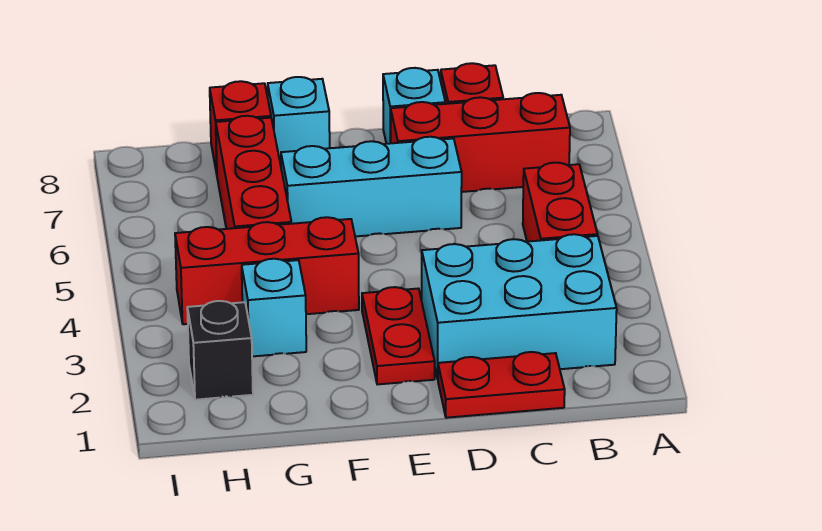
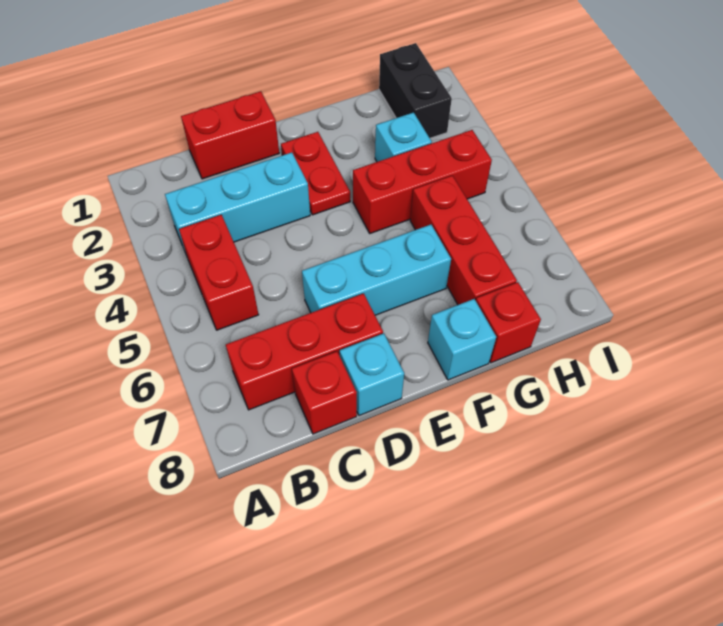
cyan 2x3 brick [422,234,617,379] -> cyan 1x3 brick [165,153,310,253]
red 1x2 plate [438,352,565,418] -> red 1x2 brick [181,91,279,179]
black 1x1 brick [187,301,253,400] -> black 1x2 brick [379,43,452,138]

